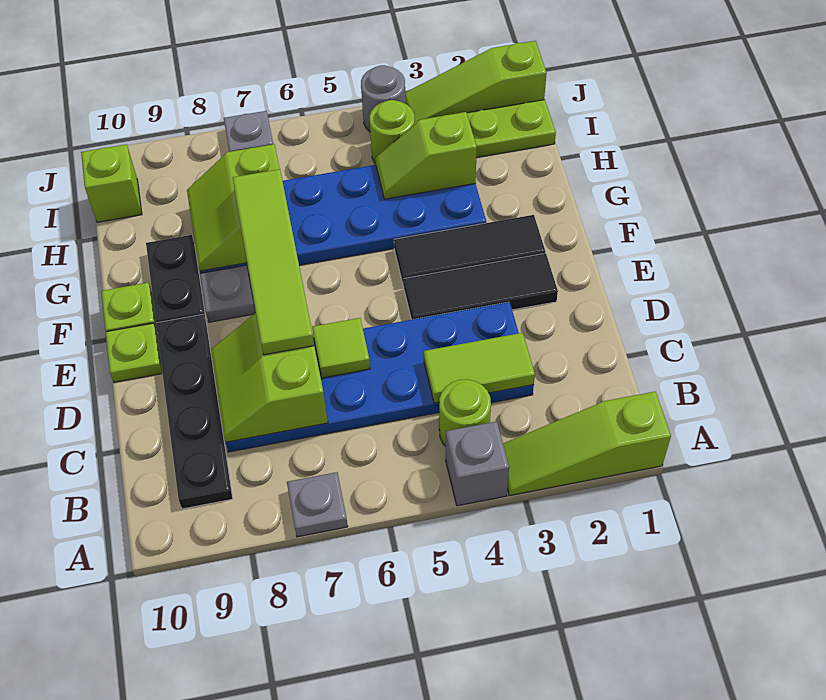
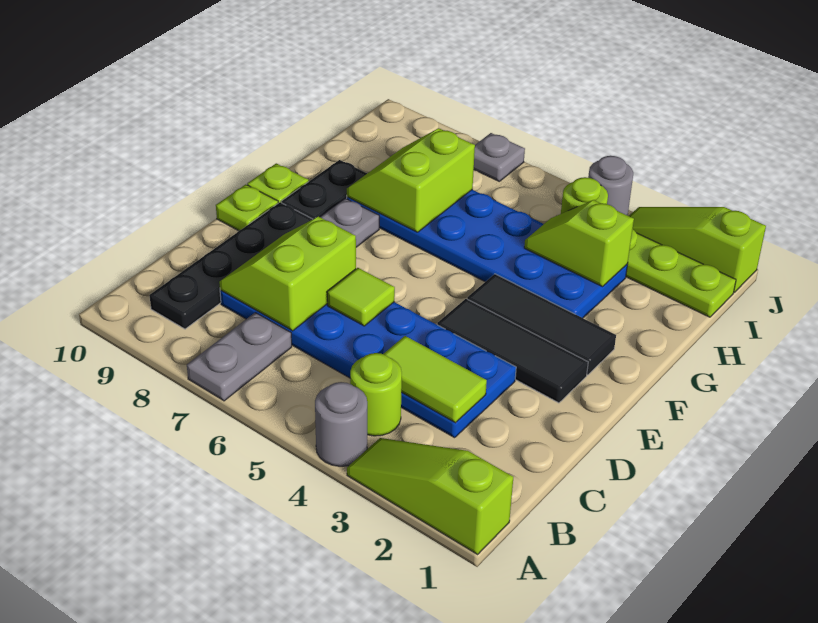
grey 1x1 brick [446,421,509,506] -> grey 1x1 round brick [315,382,367,466]
grey 1x1 plate [287,472,348,537] -> grey 1x2 plate [187,313,292,401]
lime 1x4 tile [233,169,314,355] -> none
lime 1x1 brick [81,144,142,222] -> none

